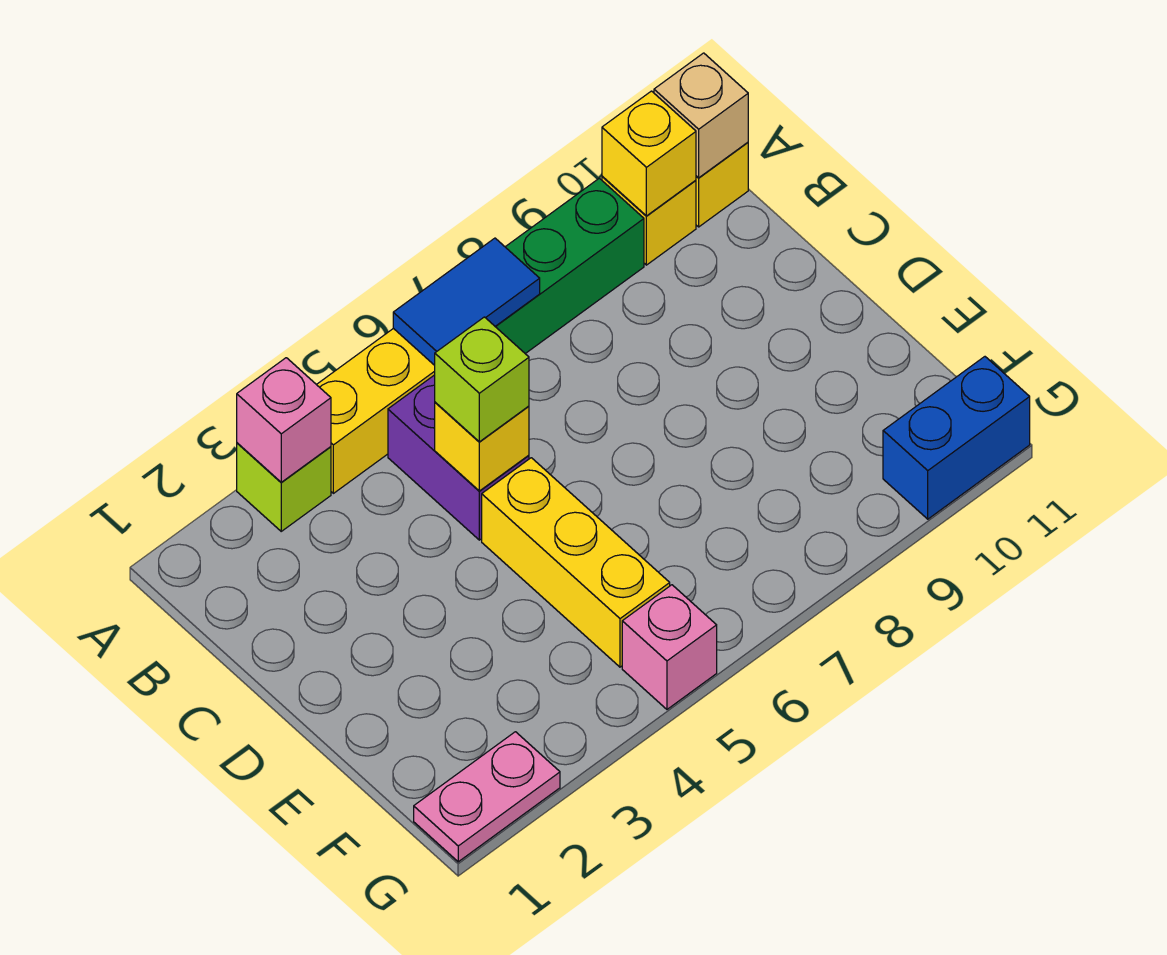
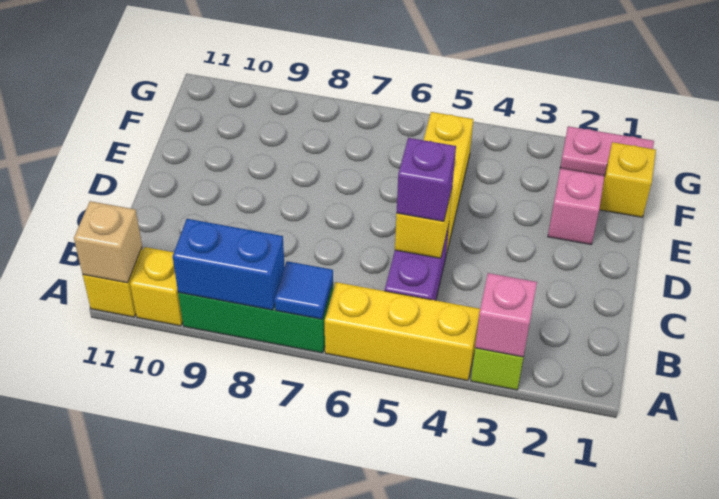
blue 1x2 tile [393,238,540,365] -> blue 1x1 tile [275,261,333,319]
yellow 1x1 brick [602,91,696,216] -> yellow 1x1 brick moved to [599,142,656,217]
lime 1x1 brick [435,317,529,442] -> purple 1x1 brick [397,138,456,221]
pink 1x1 brick [622,585,717,709] -> pink 1x1 brick moved to [548,169,604,244]
blue 1x2 brick [883,357,1030,519] -> blue 1x2 brick moved to [173,219,285,310]

